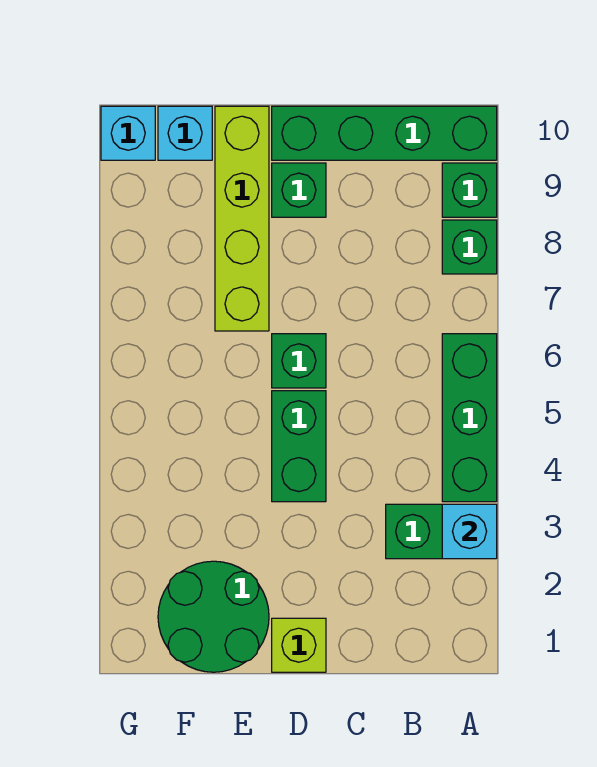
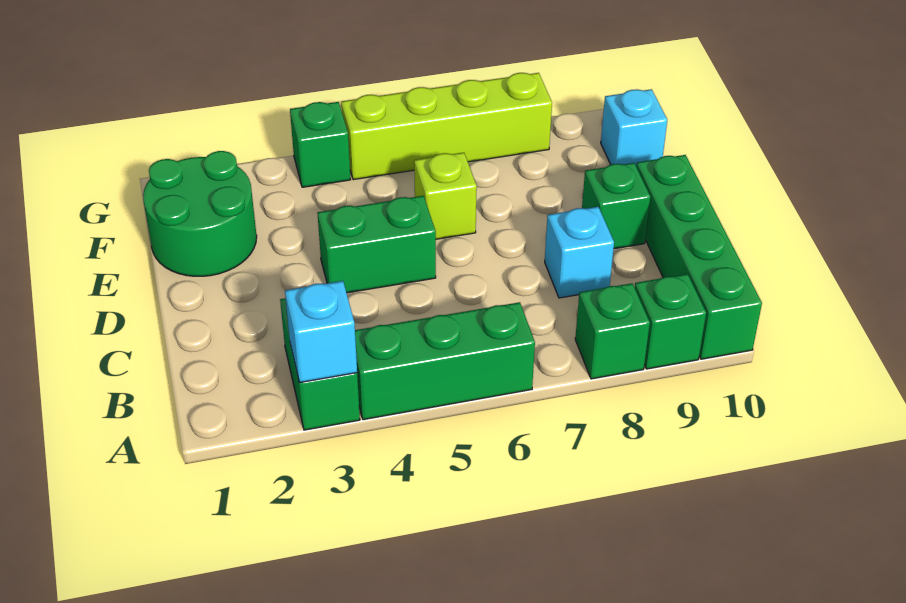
lime 1x1 brick [272,618,326,672] -> lime 1x1 brick moved to [414,153,477,239]
green 1x1 brick [272,334,326,388] -> green 1x1 brick moved to [290,102,351,187]
lime 1x4 brick [215,106,269,331] -> lime 1x4 brick moved to [341,73,552,180]
cyan 1x1 brick [101,106,155,160] -> cyan 1x1 brick moved to [545,207,614,298]

